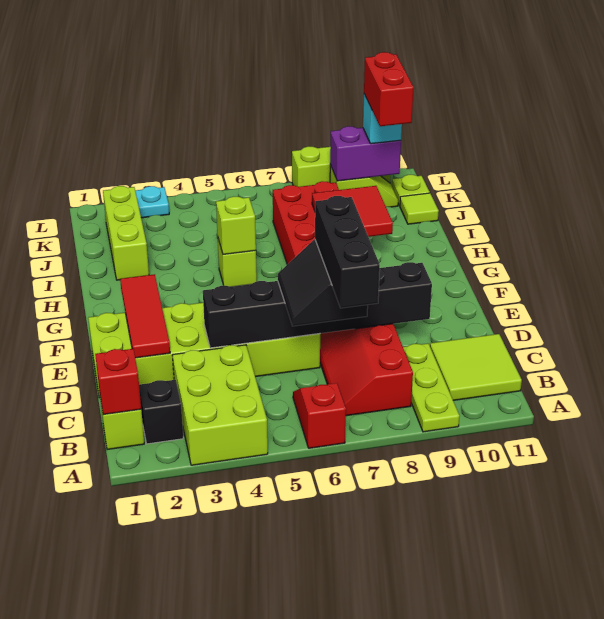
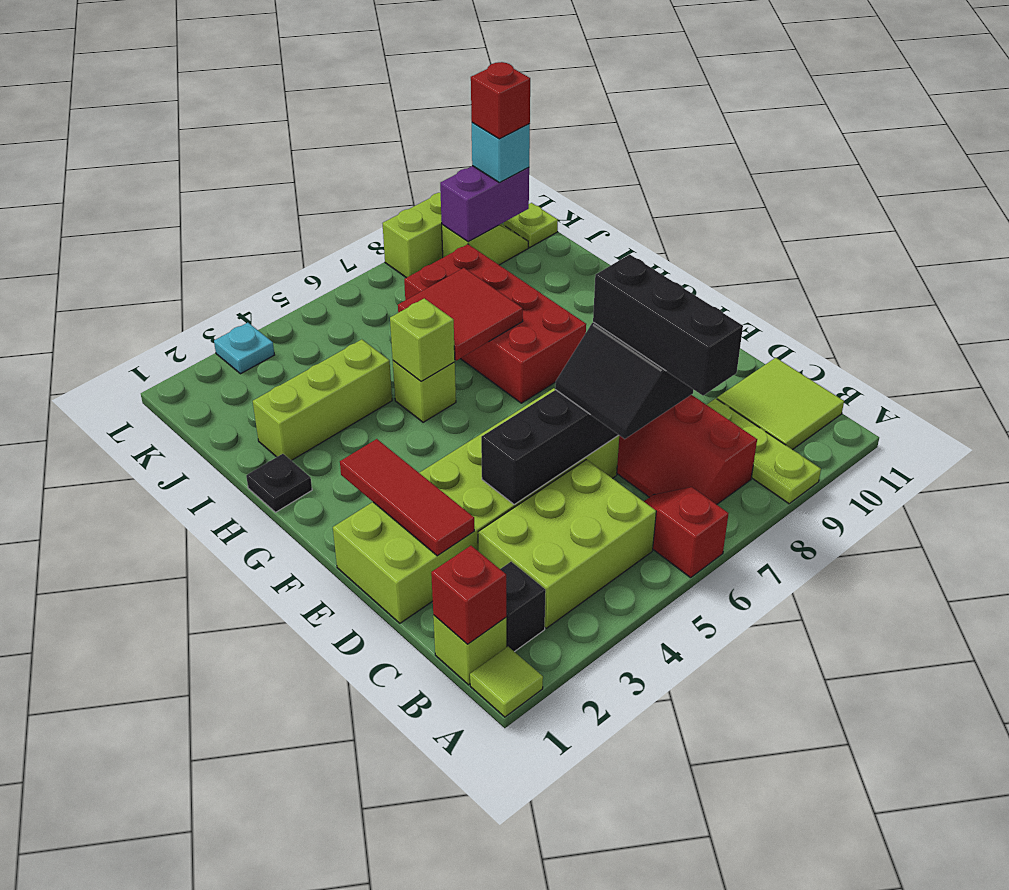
lime 2x3 brick [172,345,268,465] -> lime 2x3 brick turned to [478,460,656,628]
none -> black 1x1 plate [246,454,312,512]
red 2x2 tile [312,186,393,237] -> red 2x2 tile moved to [398,268,523,361]
lime 1x3 brick [103,186,149,280] -> lime 1x3 brick turned to [253,339,392,461]
red 1x2 brick [364,52,414,126] -> red 1x1 brick [471,62,530,139]
lime 1x1 tile [400,193,439,224] -> lime 1x1 tile moved to [470,647,543,717]

